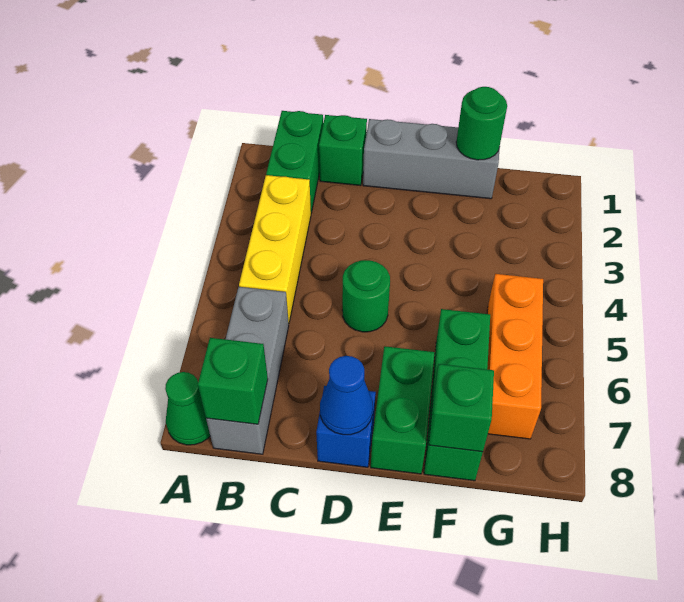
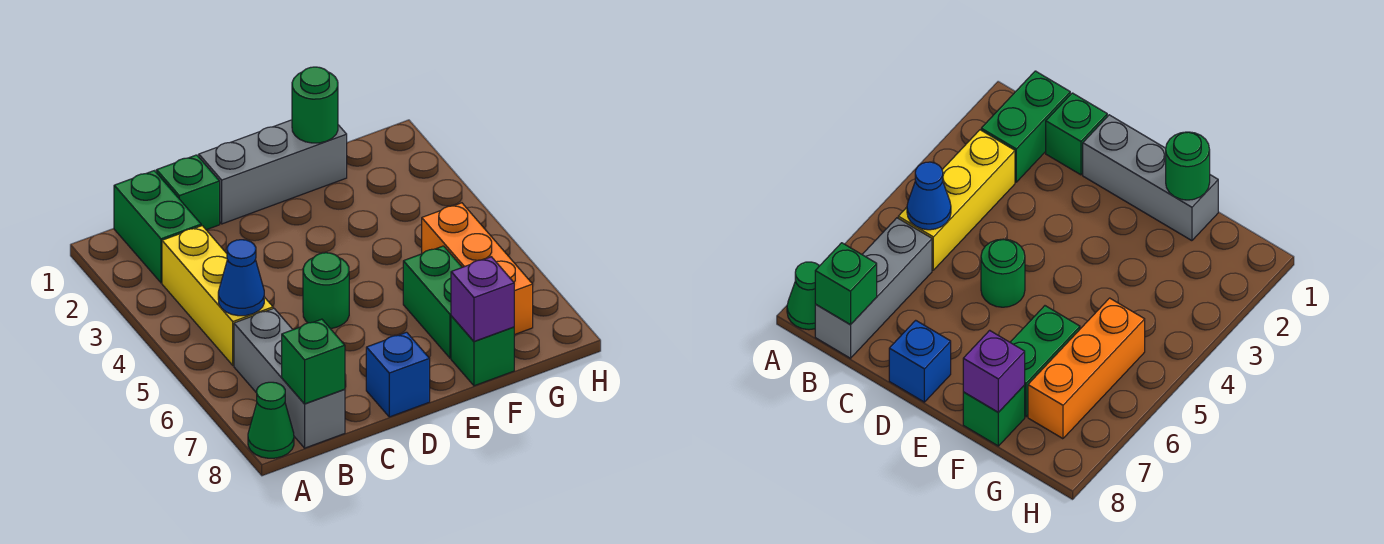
blue 1x1 cone [320,356,373,435] -> blue 1x1 cone moved to [218,240,264,316]
green 1x2 brick [371,346,435,474] -> none
green 1x1 brick [429,364,494,452] -> purple 1x1 brick [451,257,514,341]

